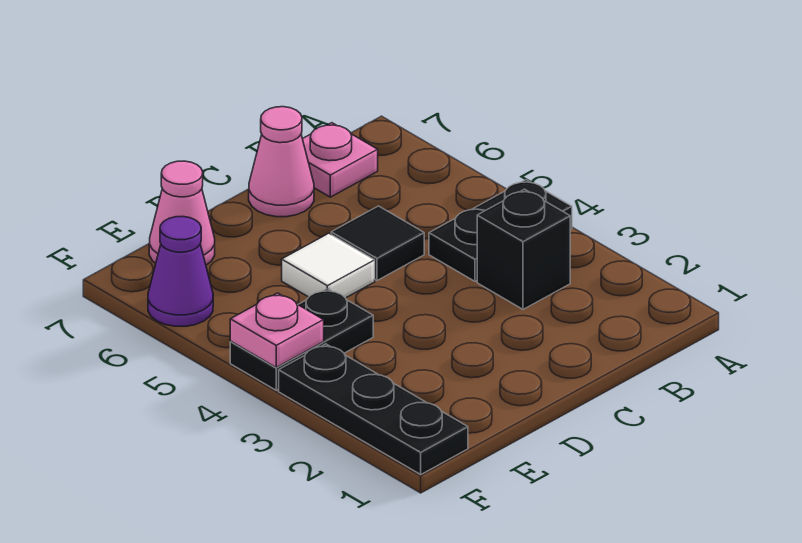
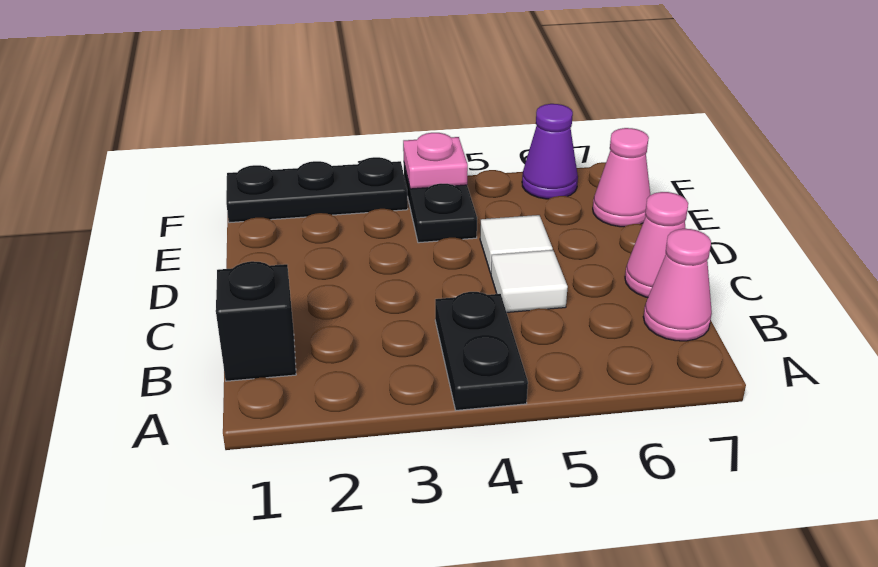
black 1x1 brick [477,189,570,309] -> black 1x1 brick moved to [216,261,296,381]
pink 1x1 plate [303,123,378,197] -> pink 1x1 cone [643,229,712,341]
black 1x1 tile [331,206,424,281] -> white 1x1 tile [491,250,568,312]

